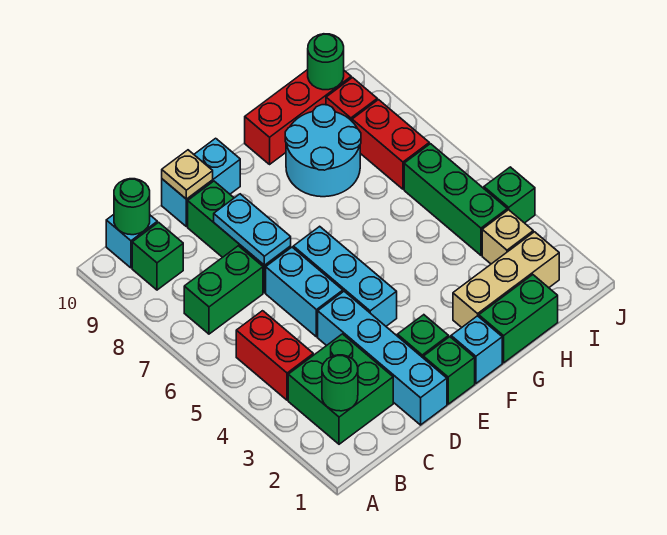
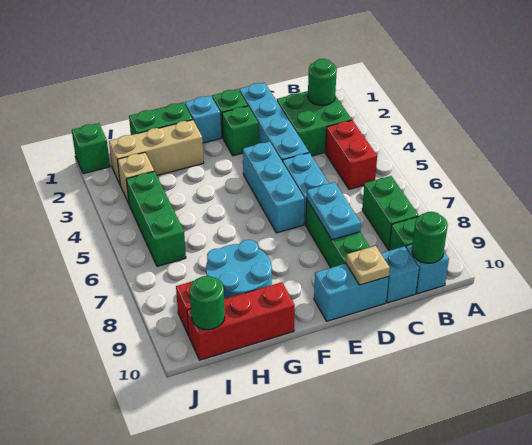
green 1x2 brick [184,246,263,334] -> green 1x2 brick turned to [362,176,419,250]
none -> cyan 1x1 brick [381,246,419,303]
red 1x2 brick [352,100,429,189] -> none
green 1x1 brick [484,167,535,223] -> green 1x1 brick moved to [72,123,110,174]

